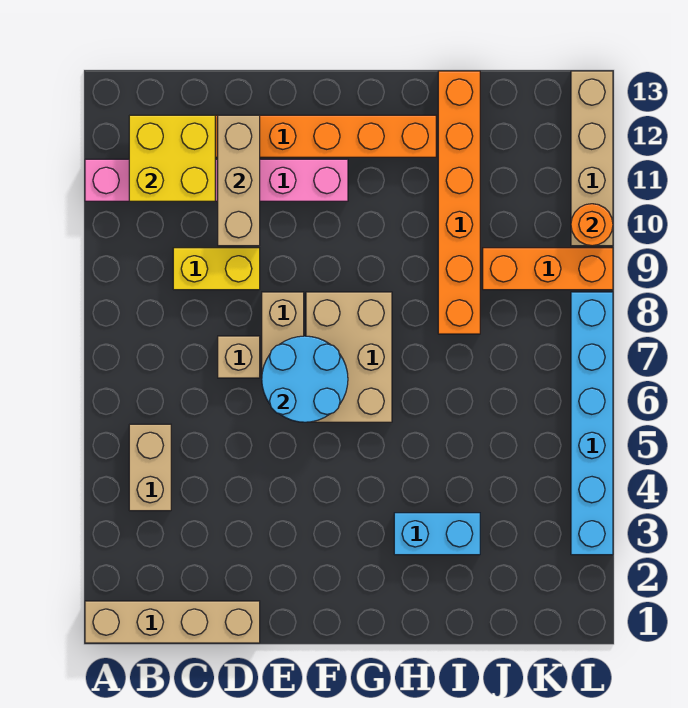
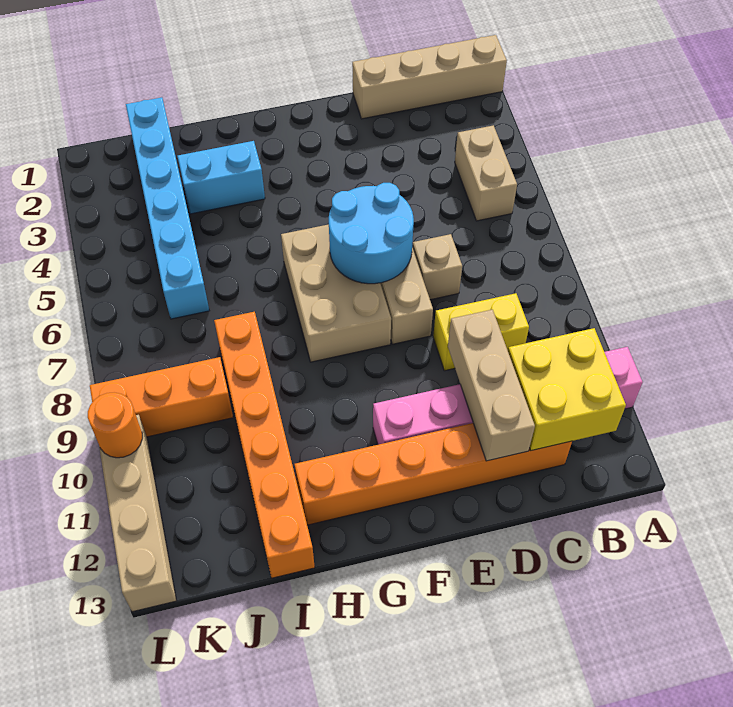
cyan 1x6 brick [571,292,613,555] -> cyan 1x6 brick moved to [126,97,209,319]

